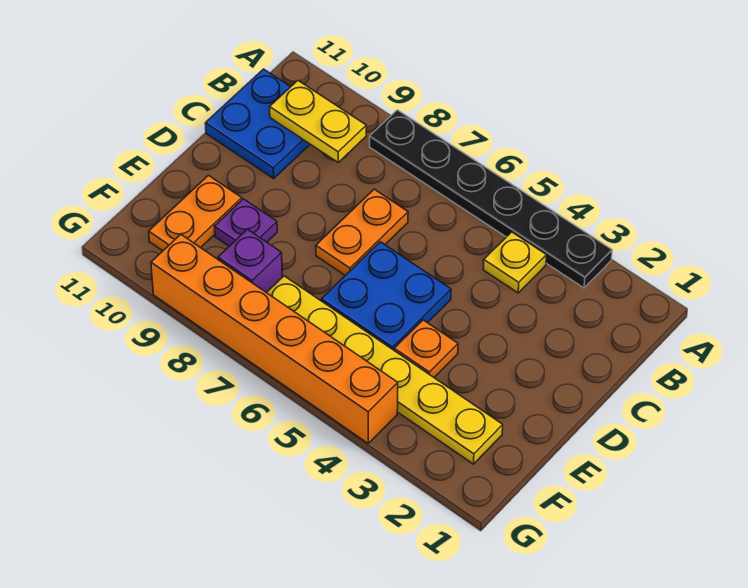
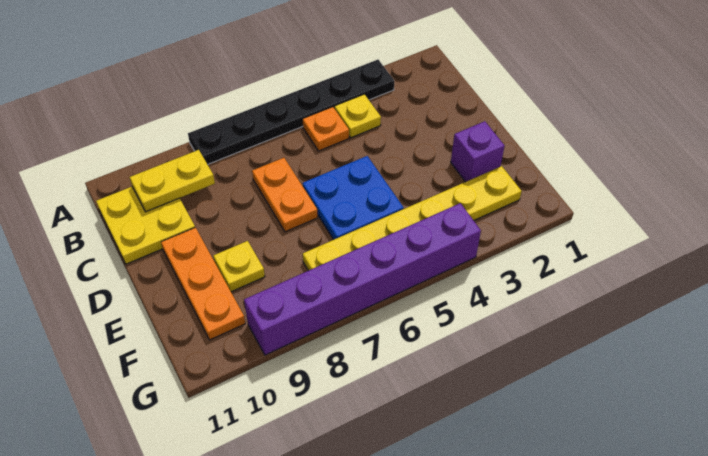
blue 2x2 plate [205,69,310,178] -> yellow 2x2 plate [96,187,195,264]
orange 1x1 plate [394,320,458,377] -> orange 1x1 plate moved to [302,107,349,151]
purple 1x1 plate [214,199,277,246] -> yellow 1x1 plate [213,241,265,292]
orange 1x2 plate [149,175,242,251] -> orange 1x3 plate [161,227,245,340]
purple 1x1 brick [218,229,282,293] -> purple 1x1 brick moved to [451,121,504,182]
orange 1x6 brick [151,234,398,443] -> purple 1x6 brick [244,203,481,355]

